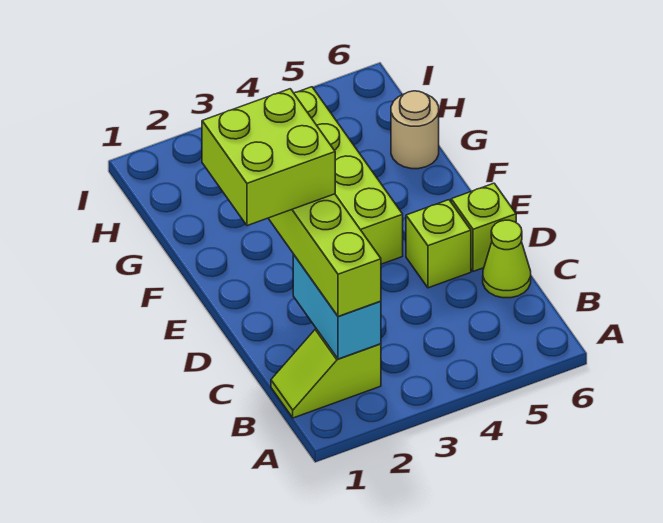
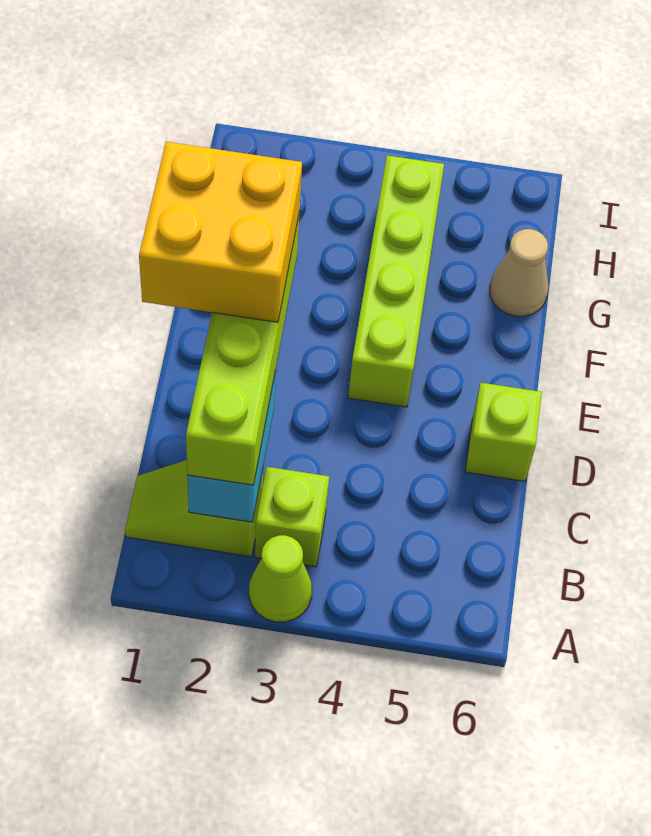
lime 1x1 cone [483,220,531,298] -> lime 1x1 cone moved to [249,535,312,622]
lime 2x2 brick [202,89,335,226] -> yellow 2x2 brick [139,142,302,322]
lime 1x1 brick [406,200,471,288] -> lime 1x1 brick moved to [255,467,329,567]
tan 1x1 round brick [391,91,439,169] -> tan 1x1 cone [490,229,549,316]

